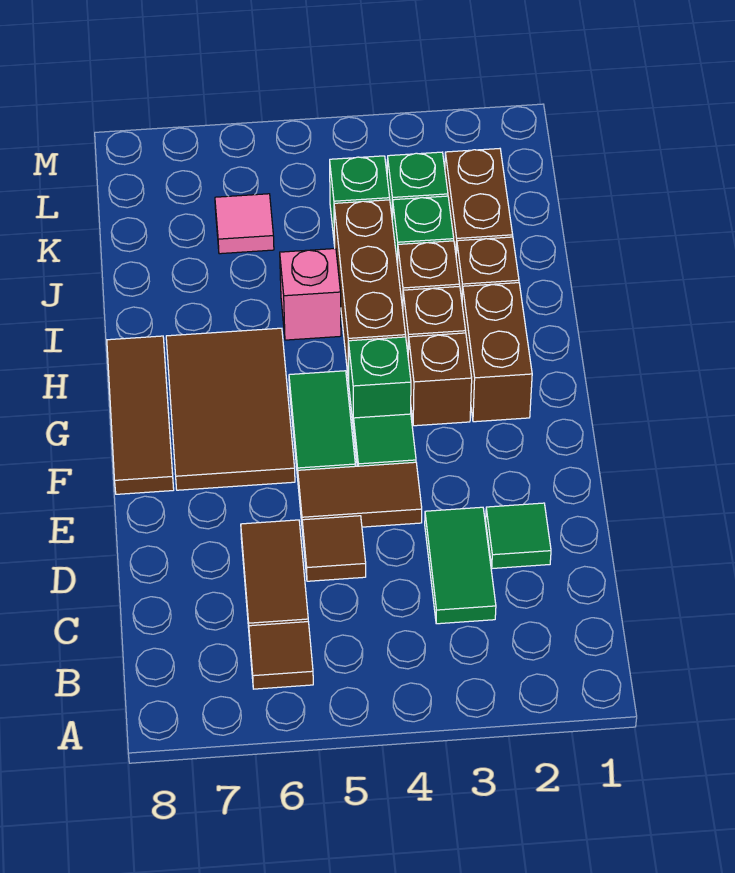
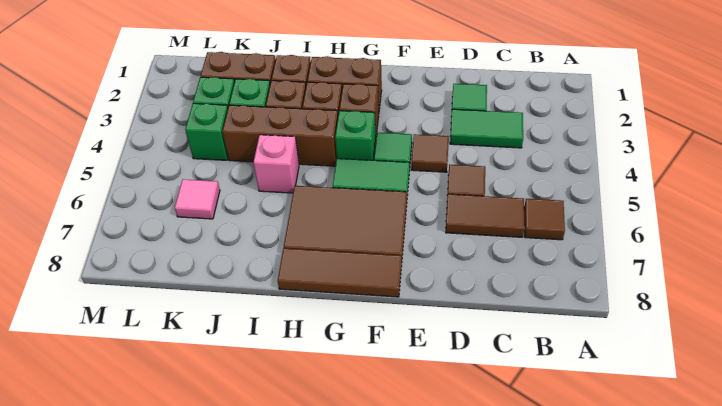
brown 1x2 tile [298,462,422,531] -> brown 1x1 tile [411,134,449,172]

